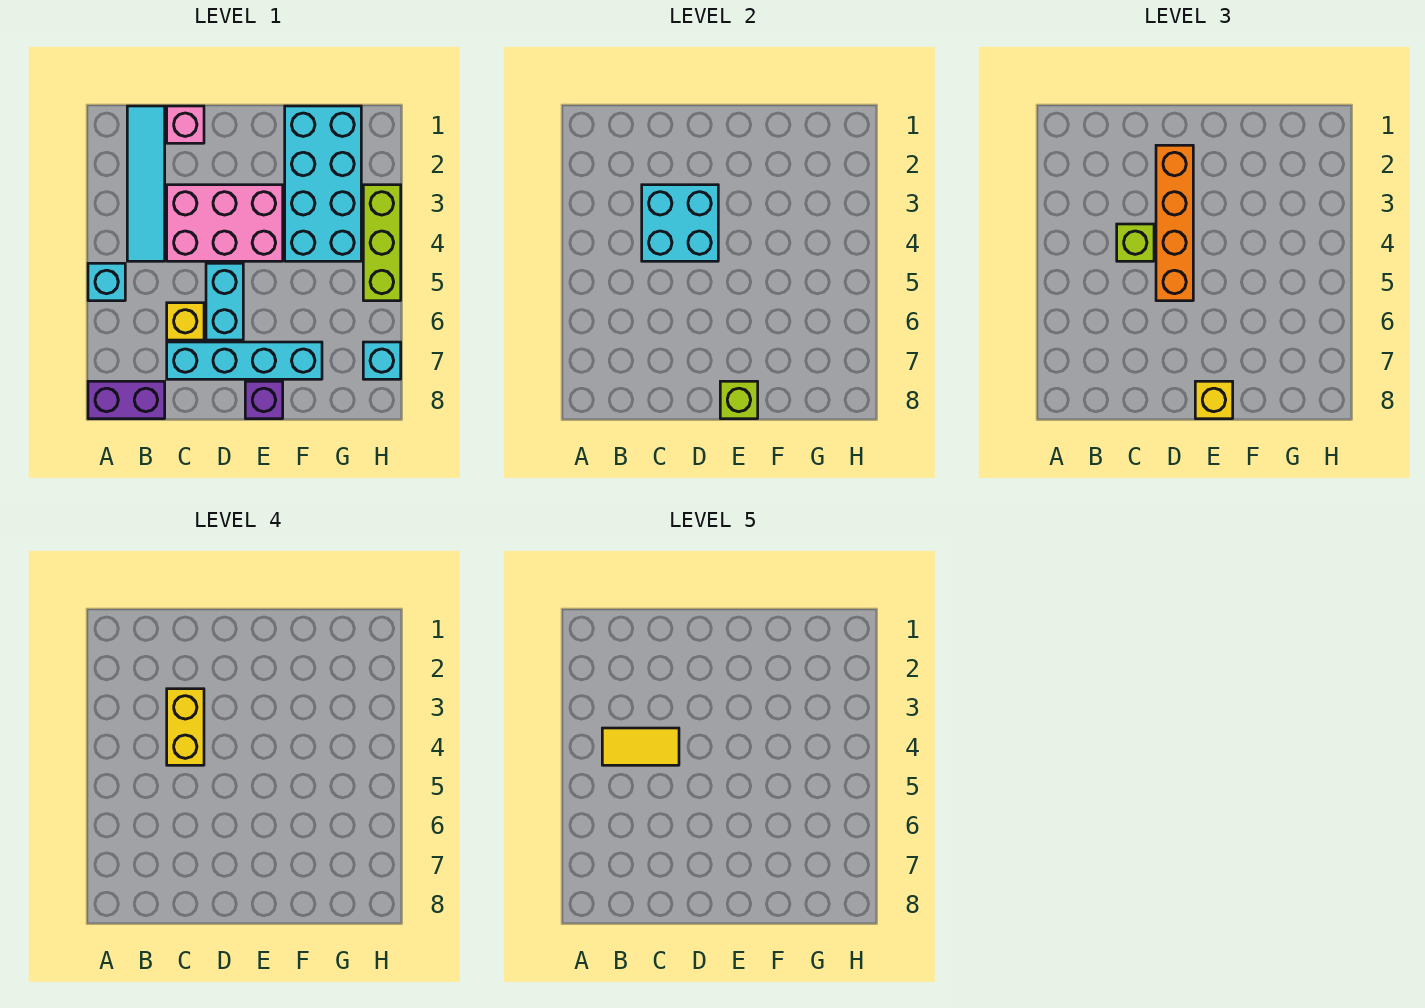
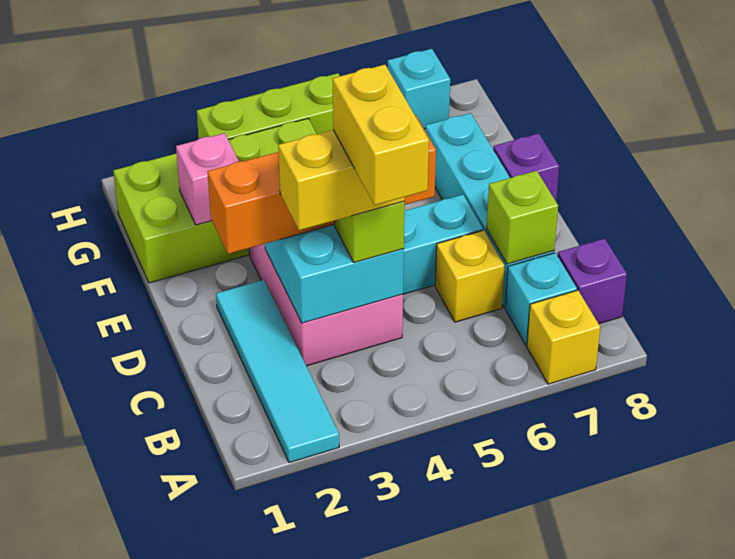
cyan 1x1 brick [88,263,125,301] -> cyan 1x1 brick moved to [505,253,577,345]
purple 1x2 brick [88,381,165,419] -> purple 1x1 brick [558,238,627,324]
cyan 1x4 tile [127,106,165,261] -> cyan 1x4 tile turned to [216,280,339,463]
yellow 1x2 tile [602,728,679,765] -> yellow 1x2 brick [332,65,429,205]
pink 1x1 brick [167,106,204,143] -> pink 1x1 brick moved to [176,133,239,225]
lime 1x1 brick [720,381,758,419] -> lime 1x1 brick moved to [487,171,558,264]
yellow 1x1 brick [1195,381,1233,419] -> yellow 1x1 brick moved to [527,290,600,384]
cyan 2x4 brick [285,106,361,261] -> lime 2x4 brick [113,119,317,283]

